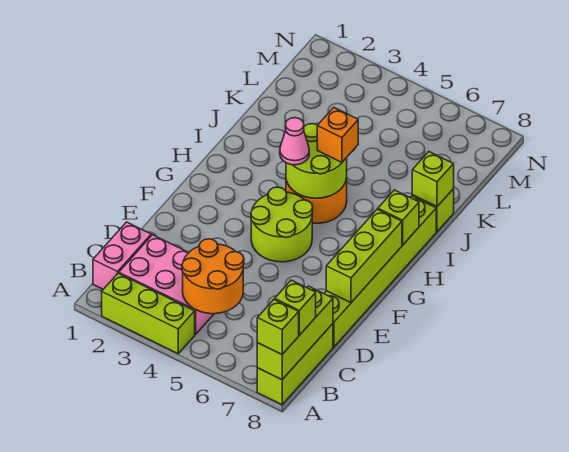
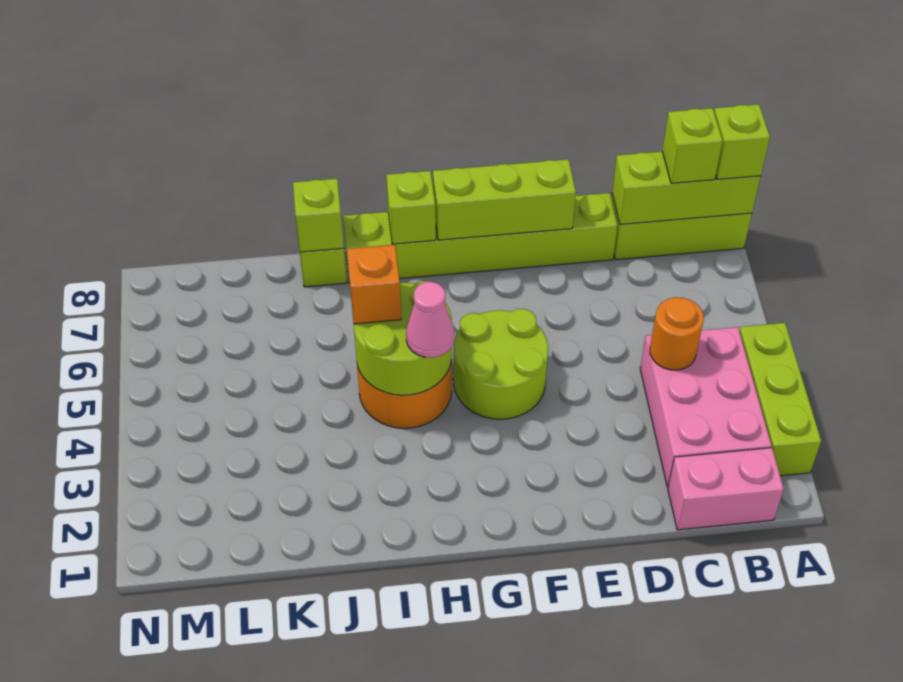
orange 2x2 round brick [182,239,244,314] -> orange 1x1 round brick [650,297,704,370]

